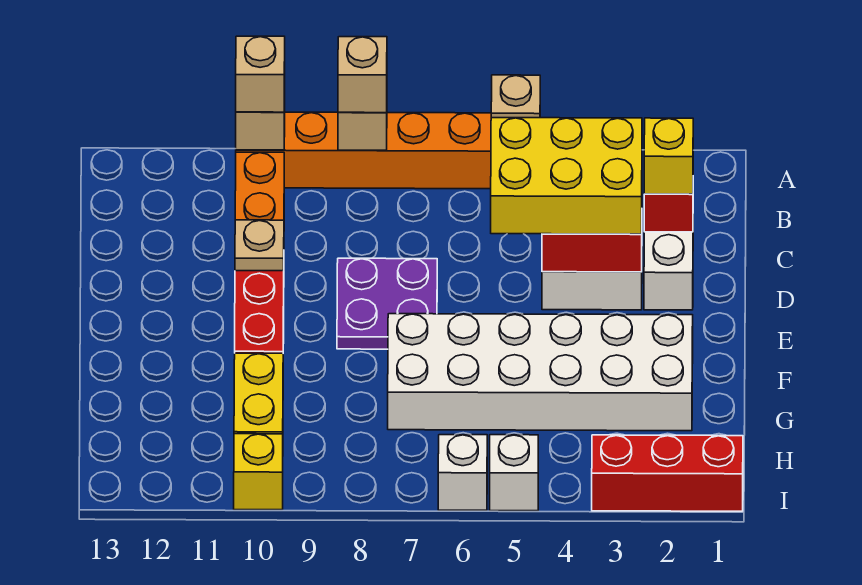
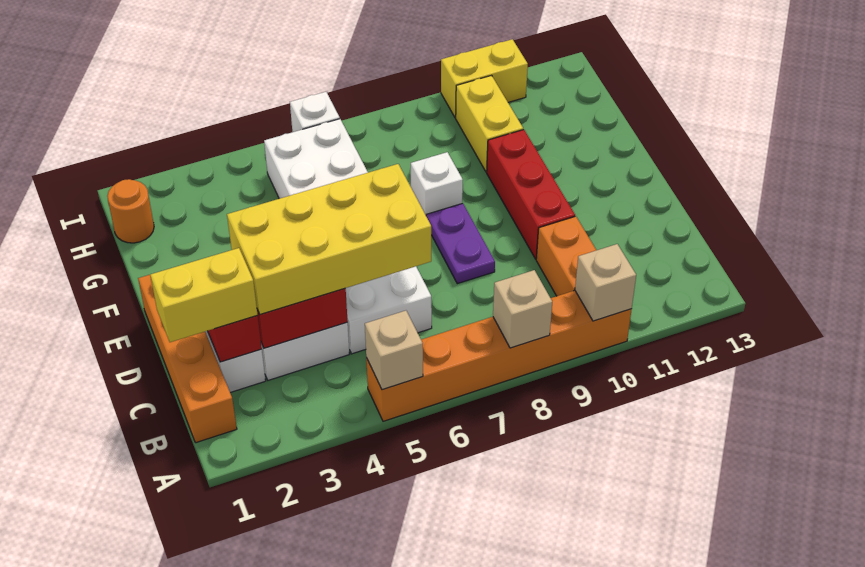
tan 1x1 brick [338,37,387,113] -> none
tan 1x1 brick [236,36,285,112] -> none
none -> orange 1x4 brick [138,275,237,443]
yellow 1x1 brick [644,118,693,194] -> yellow 1x2 brick [150,248,258,342]
yellow 2x3 brick [491,118,642,234] -> yellow 2x4 brick [227,164,431,315]
purple 2x2 plate [337,258,437,349] -> purple 1x2 plate [426,203,495,284]
tan 1x1 plate [235,220,284,271] -> none
white 2x6 brick [388,314,693,431] -> white 2x6 brick turned to [264,119,432,354]
none -> orange 1x1 round brick [107,179,154,243]
red 1x3 brick [592,435,743,511] -> none
white 1x1 brick [490,435,538,511] -> white 1x1 brick moved to [411,152,463,215]
yellow 1x1 brick [234,434,283,510] -> yellow 1x2 brick [441,39,528,118]

